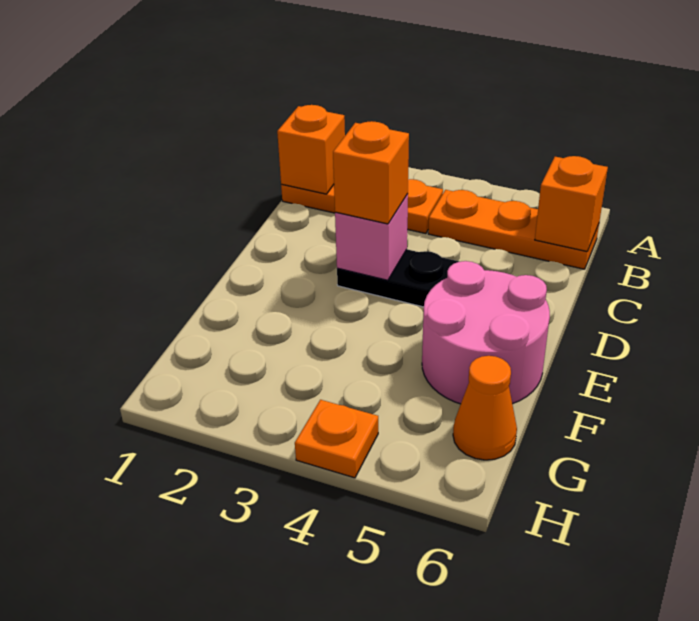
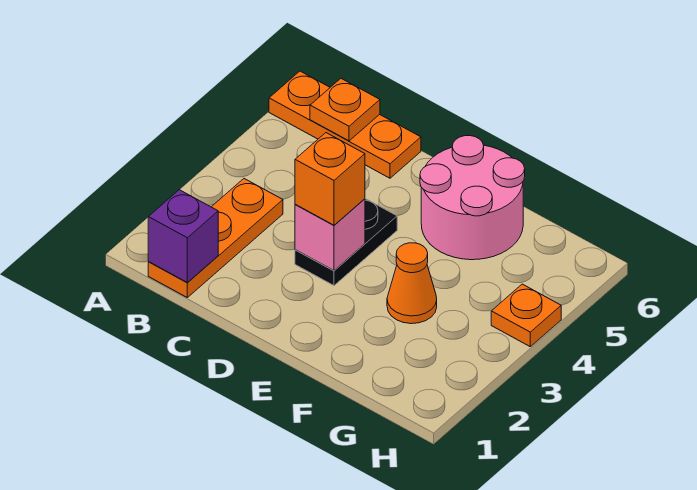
orange 1x1 brick [277,105,345,194] -> purple 1x1 brick [148,190,218,282]
orange 1x3 plate [428,190,599,269] -> orange 1x3 plate turned to [269,71,421,178]
orange 1x1 brick [535,156,608,251] -> orange 1x1 plate [310,79,380,141]
orange 1x1 cone [453,356,517,460] -> orange 1x1 cone moved to [387,243,437,324]

